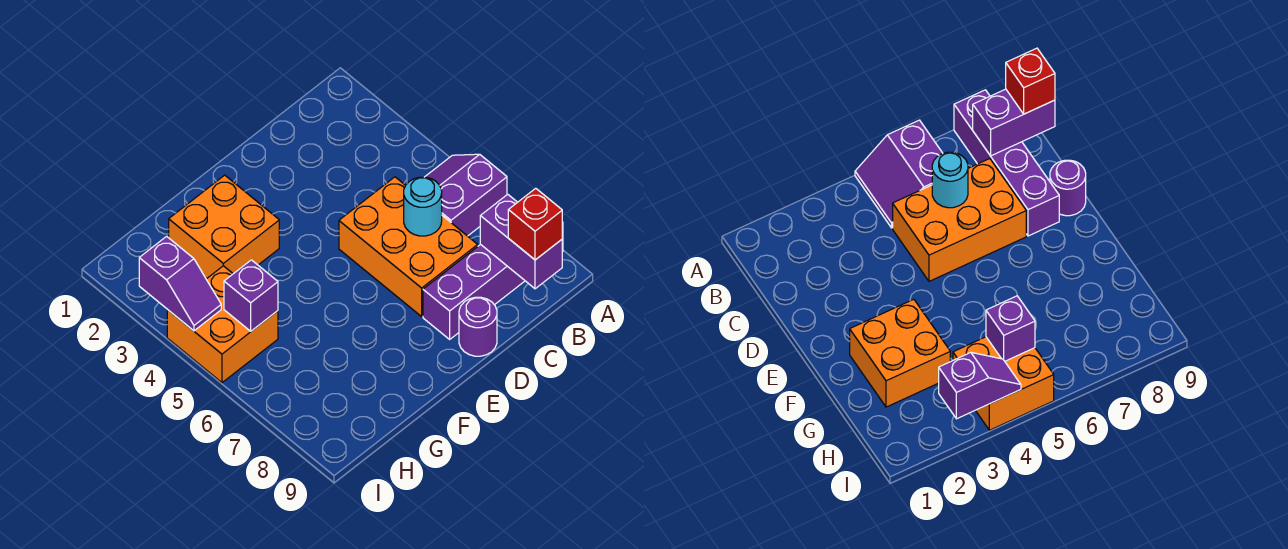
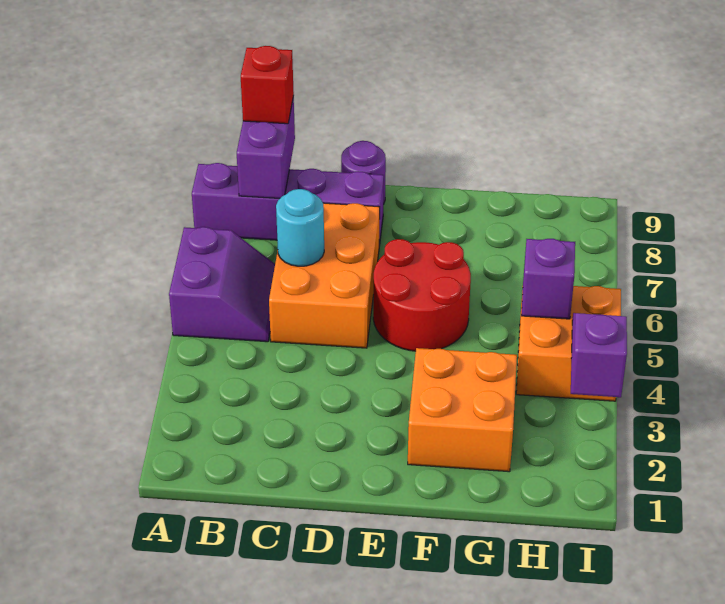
purple 2x2 slope [425,154,507,236] -> purple 2x2 slope turned to [169,227,275,342]
none -> red 2x2 round brick [373,239,471,351]

